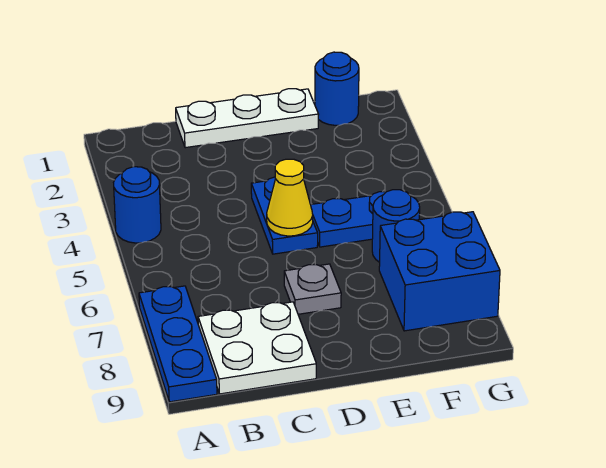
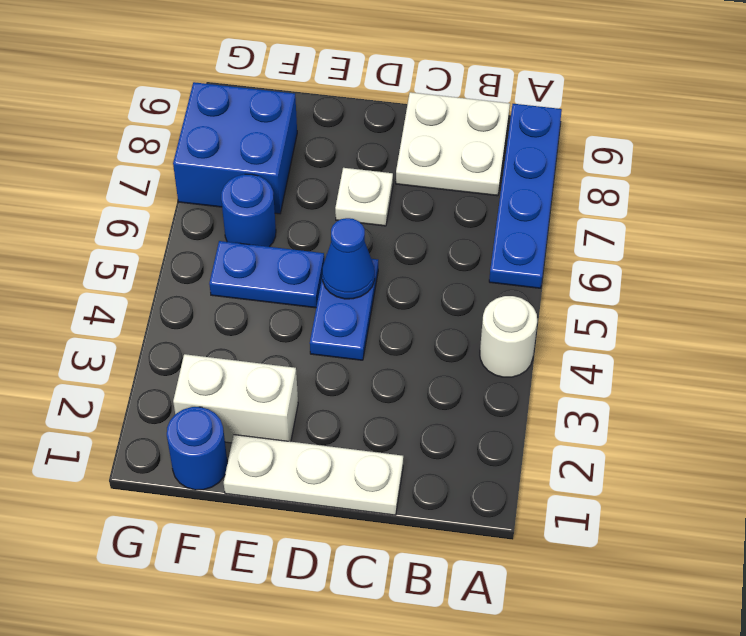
blue 1x1 round brick [114,167,161,243] -> white 1x1 round brick [480,296,537,377]
blue 1x3 plate [139,286,217,402] -> blue 1x4 plate [489,104,562,288]
yellow 1x1 cone [267,159,313,236] -> blue 1x1 cone [322,218,375,299]
grey 1x1 plate [284,264,341,314] -> white 1x1 plate [335,168,393,226]
none -> white 1x2 brick [173,354,298,443]

